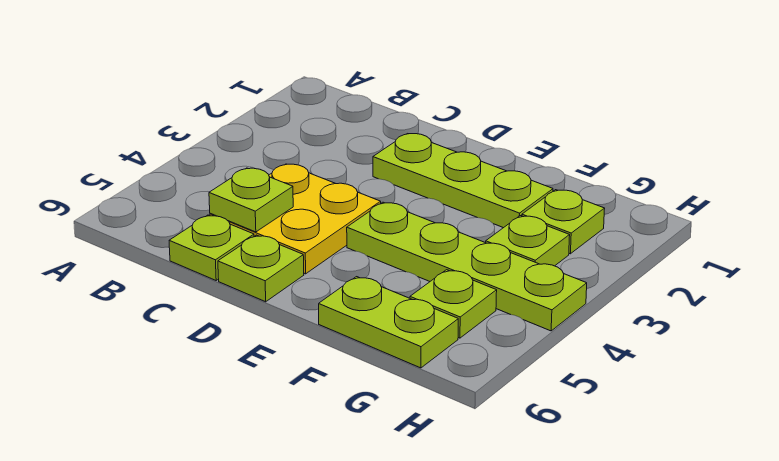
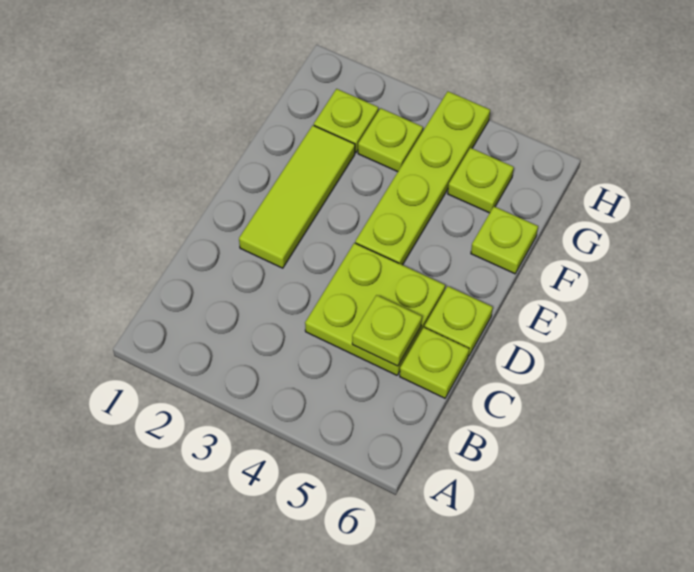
yellow 2x2 plate [210,164,381,274] -> lime 2x2 plate [305,243,445,375]
lime 1x3 plate [373,134,553,228] -> lime 1x3 tile [239,125,355,268]
lime 1x2 plate [319,277,458,368] -> lime 1x1 plate [471,207,538,274]

